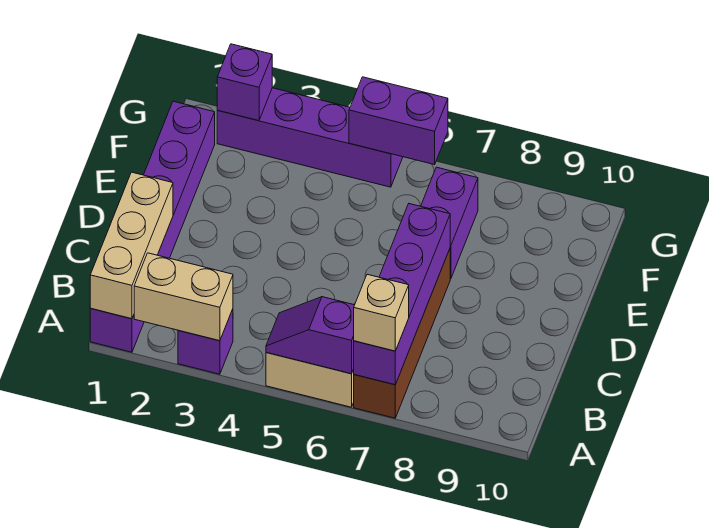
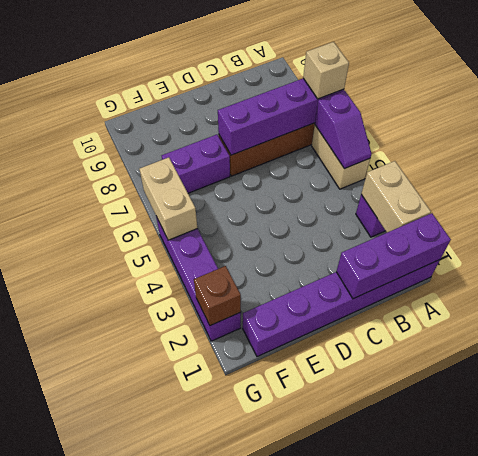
tan 1x3 brick [90,172,173,319] -> purple 1x3 brick [336,213,451,299]
purple 1x1 brick [217,44,272,121] -> brown 1x1 brick [194,266,241,326]
purple 1x2 brick [349,77,448,165] -> tan 1x2 brick [139,157,197,240]

